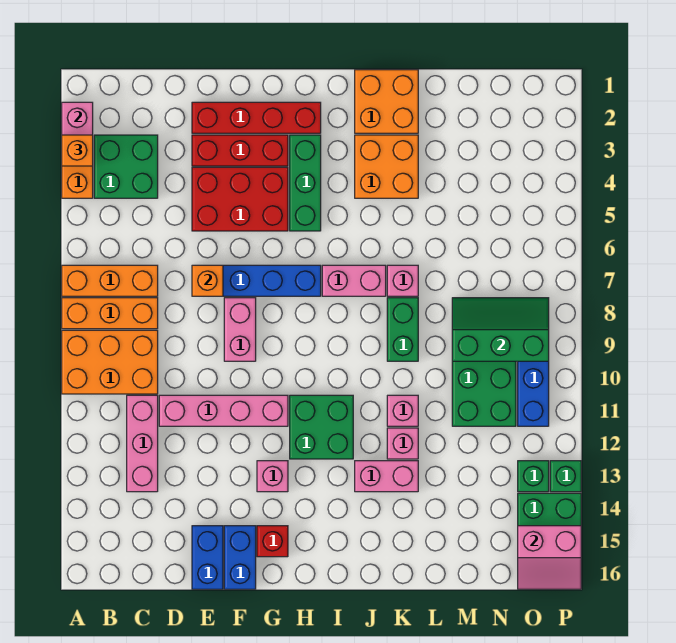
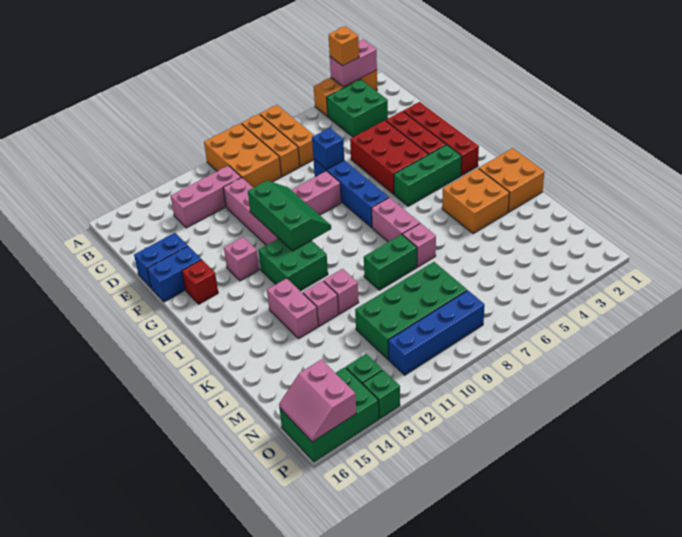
orange 1x1 brick [192,265,223,296] -> blue 1x1 brick [312,128,344,169]
green 2x3 slope [452,298,549,361] -> green 2x3 slope moved to [248,181,331,251]

